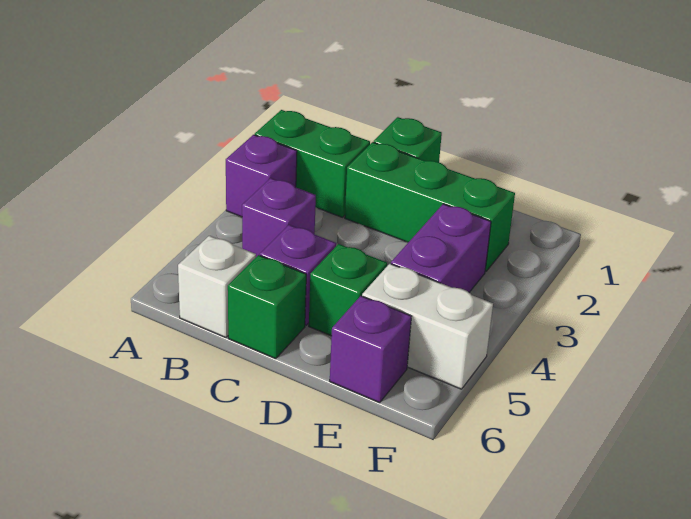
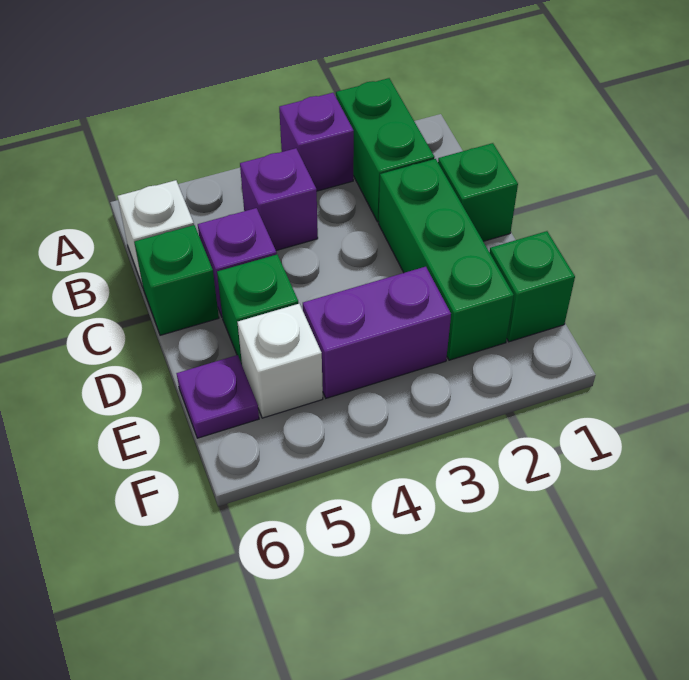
none -> green 1x1 brick [489,231,575,342]
white 1x2 brick [362,264,493,389] -> white 1x1 brick [238,304,323,418]
purple 1x1 brick [330,296,412,403] -> purple 1x1 plate [176,355,259,438]

